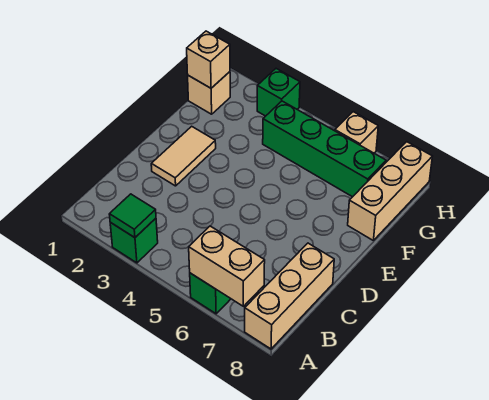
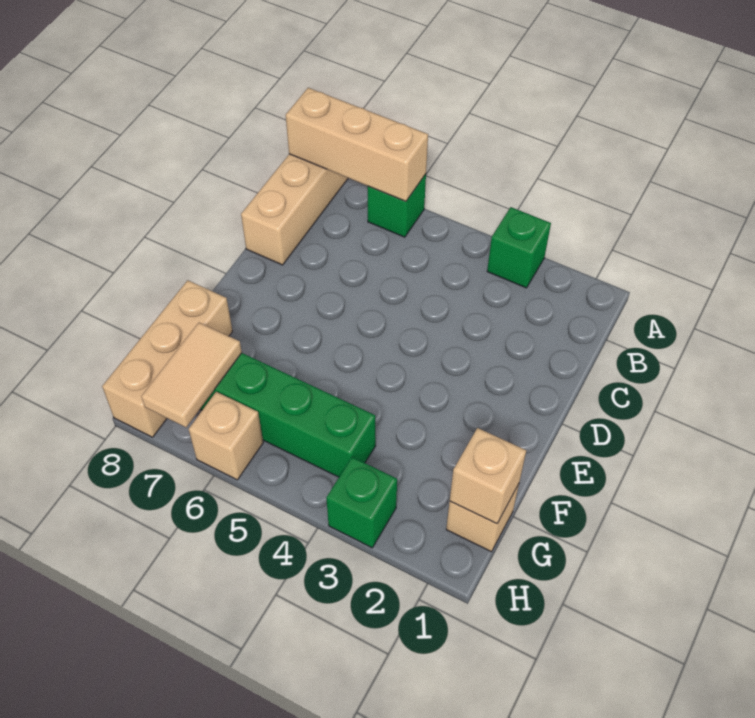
green 1x1 tile [109,194,156,238] -> none
tan 1x2 brick [189,226,265,306] -> tan 1x3 brick [286,88,428,201]
tan 1x2 tile [151,126,216,186] -> tan 1x2 tile moved to [141,323,242,427]

